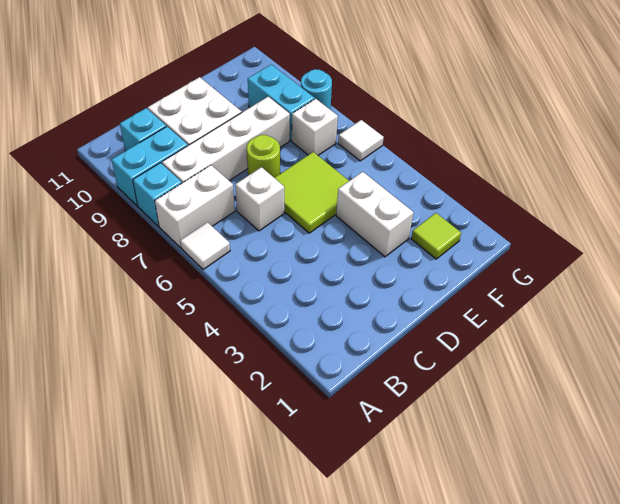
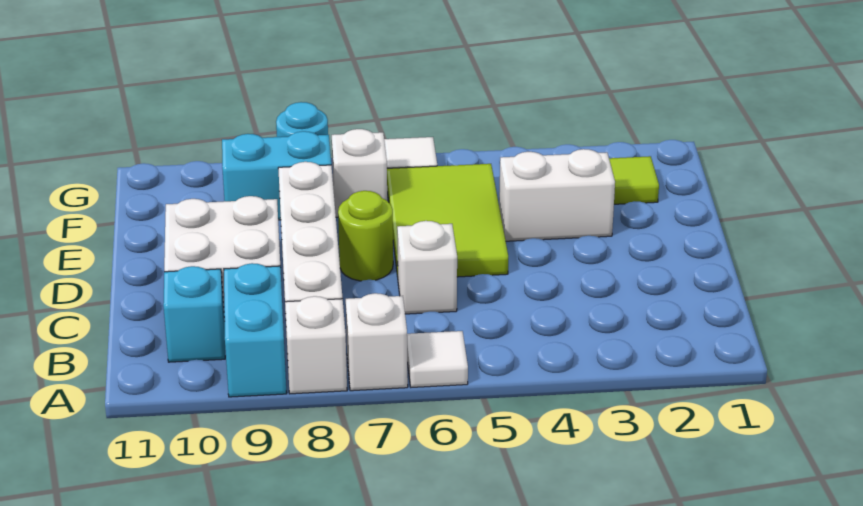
white 1x2 brick [155,165,235,248] -> white 1x1 brick [346,293,408,391]
cyan 1x1 brick [133,163,182,226] -> white 1x1 brick [285,296,347,394]
lime 2x2 tile [275,152,349,233] -> lime 2x3 tile [387,164,508,277]

